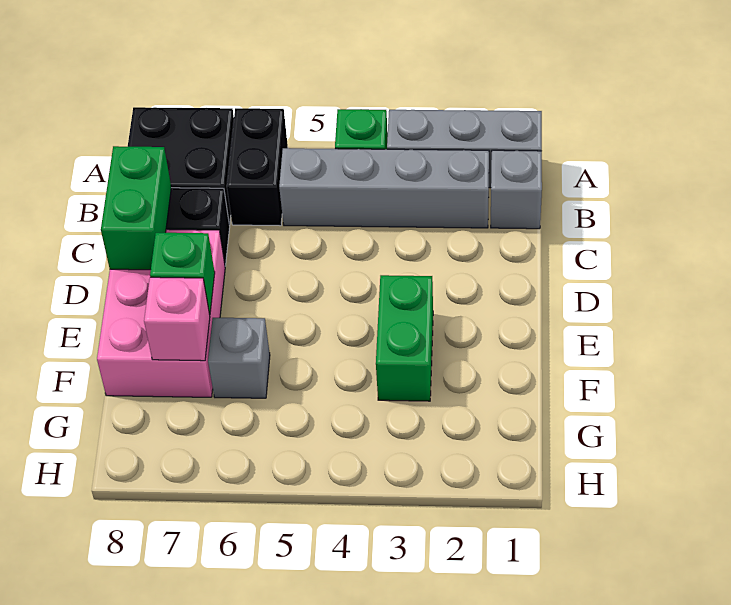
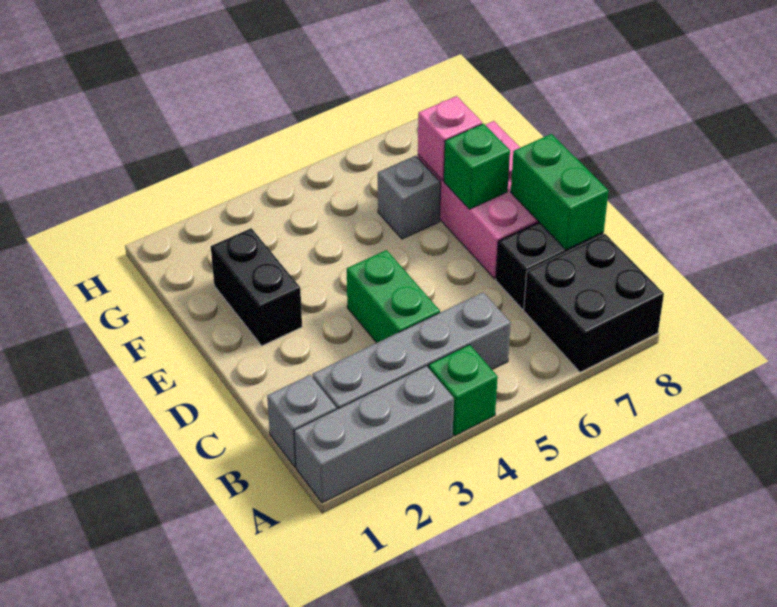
black 1x2 brick [227,108,288,226] -> black 1x2 brick moved to [211,228,302,346]
green 1x2 brick [376,275,433,401] -> green 1x2 brick moved to [347,250,440,343]

